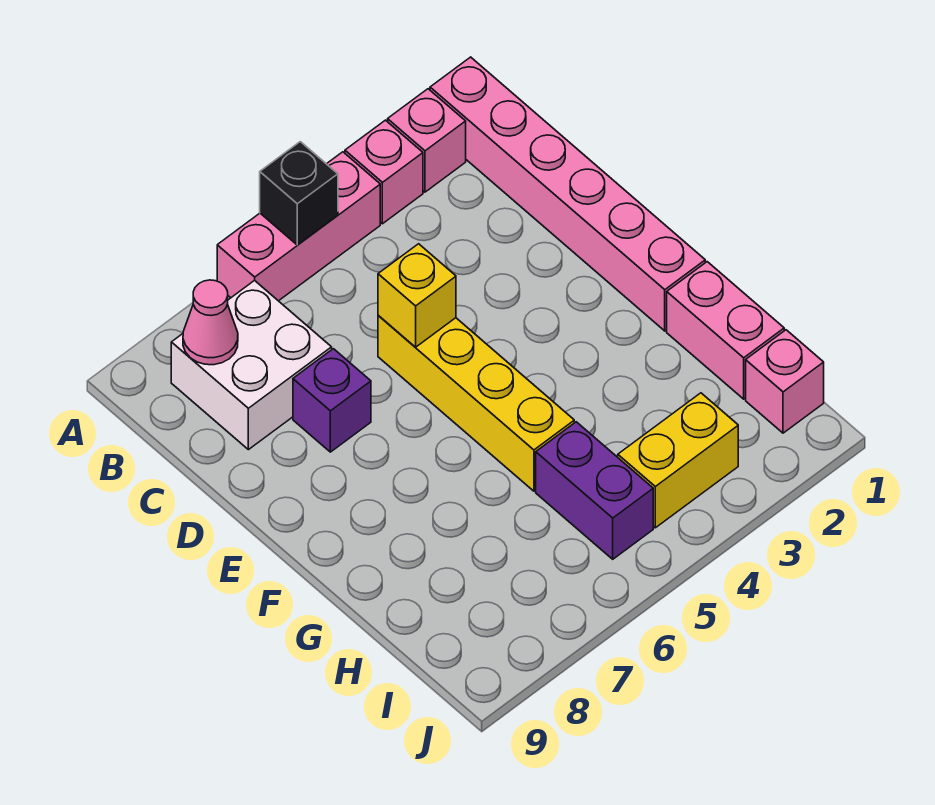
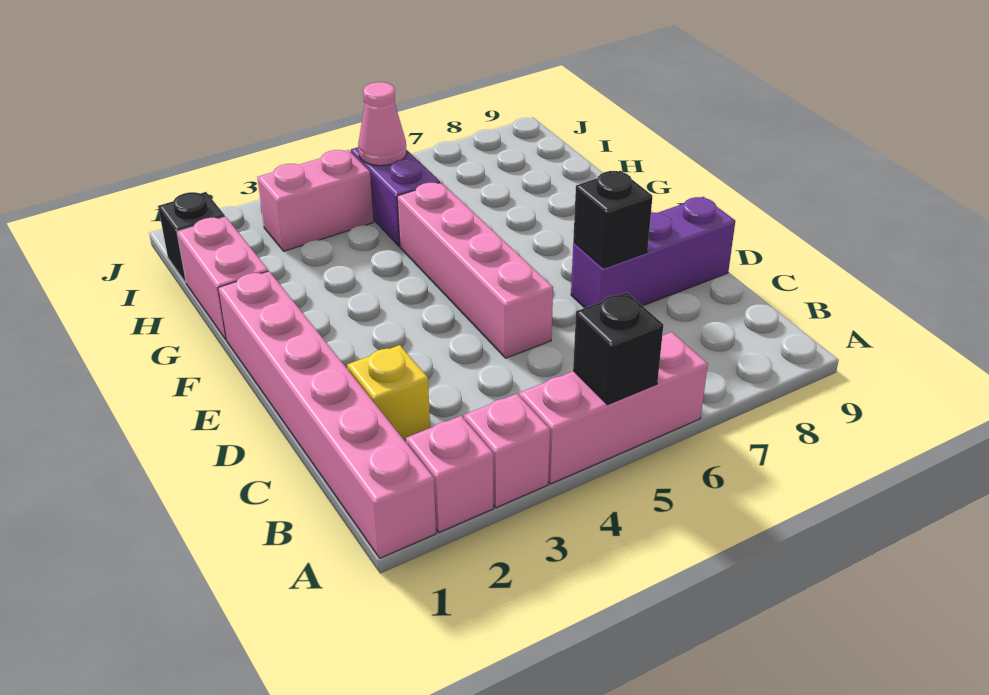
white 2x2 brick [171,280,332,450] -> none
pink 1x1 cone [183,280,238,365] -> pink 1x1 cone moved to [358,82,407,166]
yellow 1x4 brick [378,315,574,491] -> pink 1x4 brick [397,182,553,358]
yellow 1x1 brick [378,244,456,347] -> yellow 1x1 brick moved to [347,345,430,442]
purple 1x1 brick [293,349,371,452] -> purple 1x3 brick [571,197,735,308]
none -> black 1x1 brick [573,171,652,268]
pink 1x1 brick [746,330,824,433] -> black 1x1 brick [158,192,225,283]
yellow 1x2 brick [618,393,738,528] -> pink 1x2 brick [257,150,373,251]

